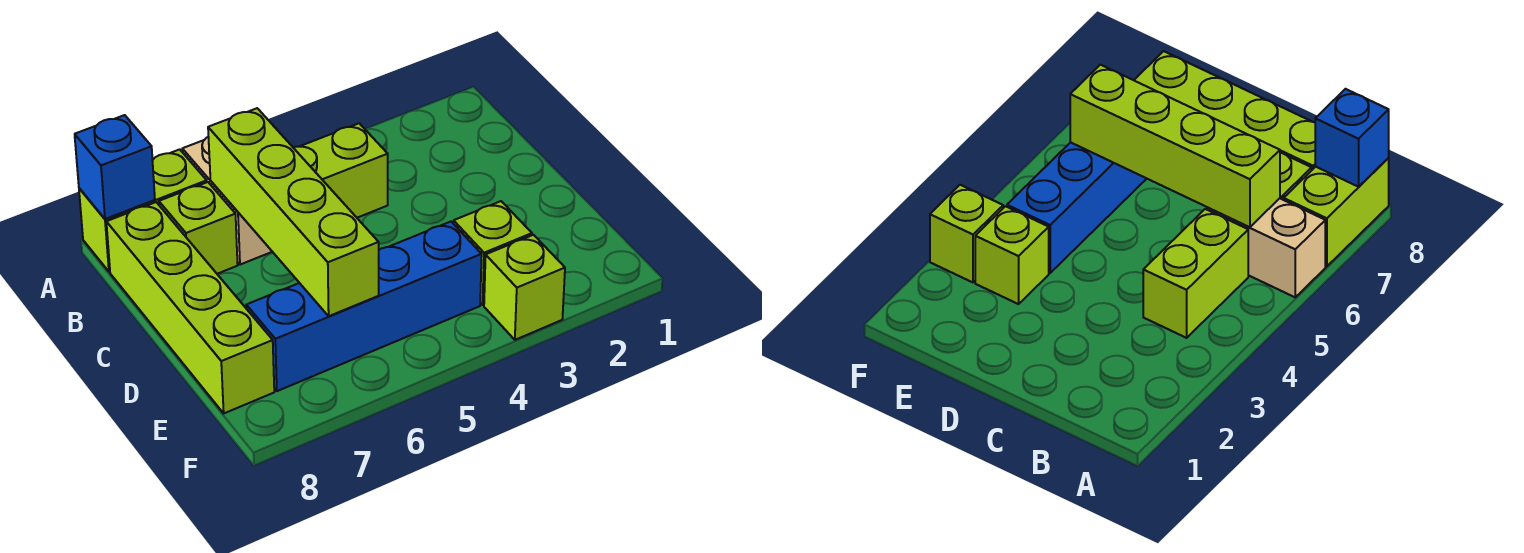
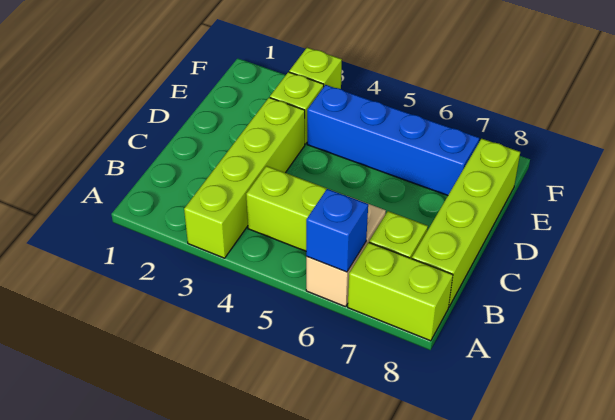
blue 1x1 brick [75,115,155,219] -> blue 1x1 brick moved to [306,189,368,272]
lime 1x4 brick [208,108,379,316] -> lime 1x4 brick moved to [184,98,305,258]

